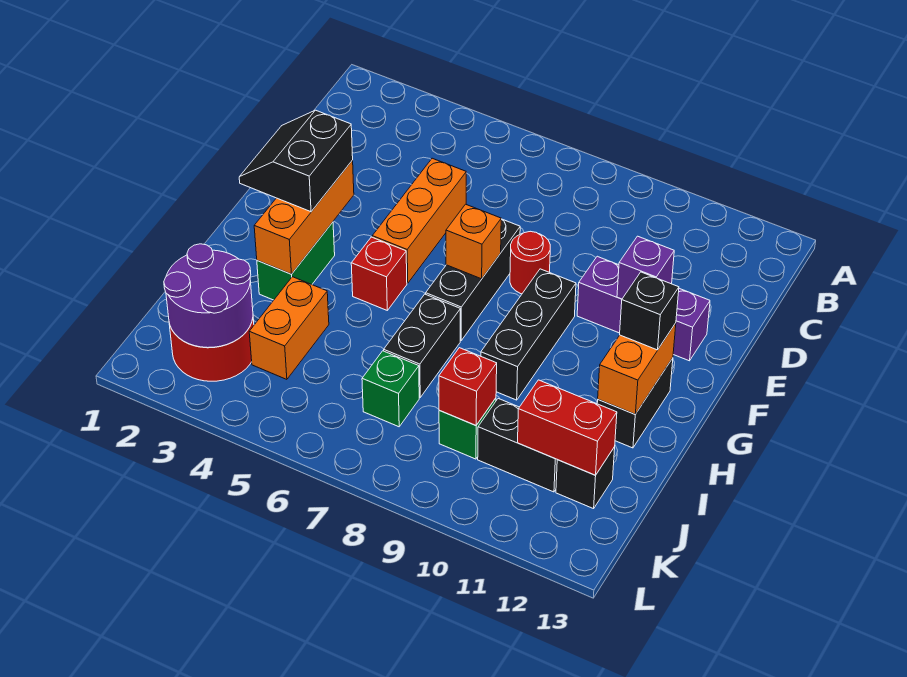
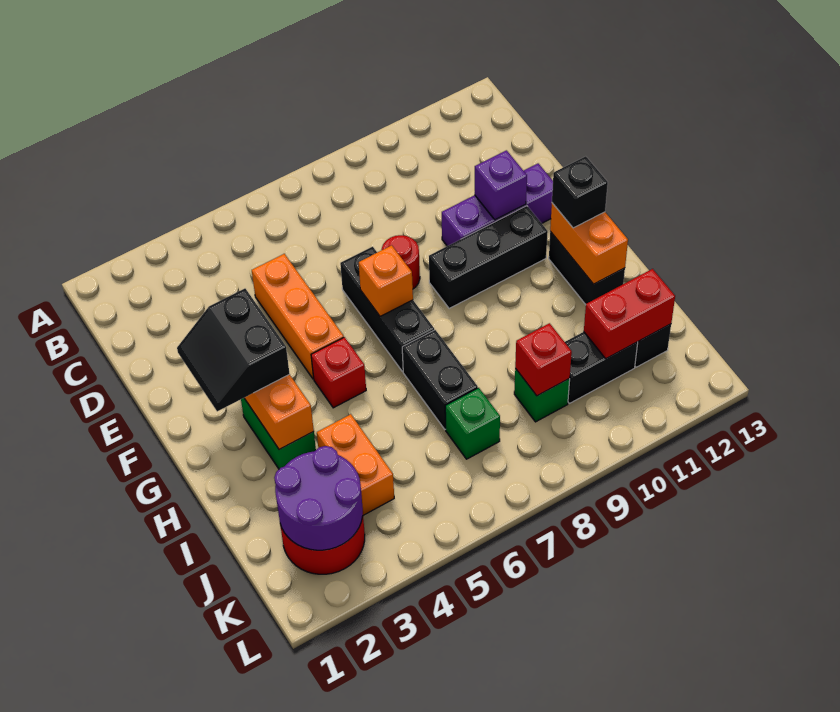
black 1x3 brick [481,269,576,400] -> black 1x3 brick turned to [429,206,548,309]

